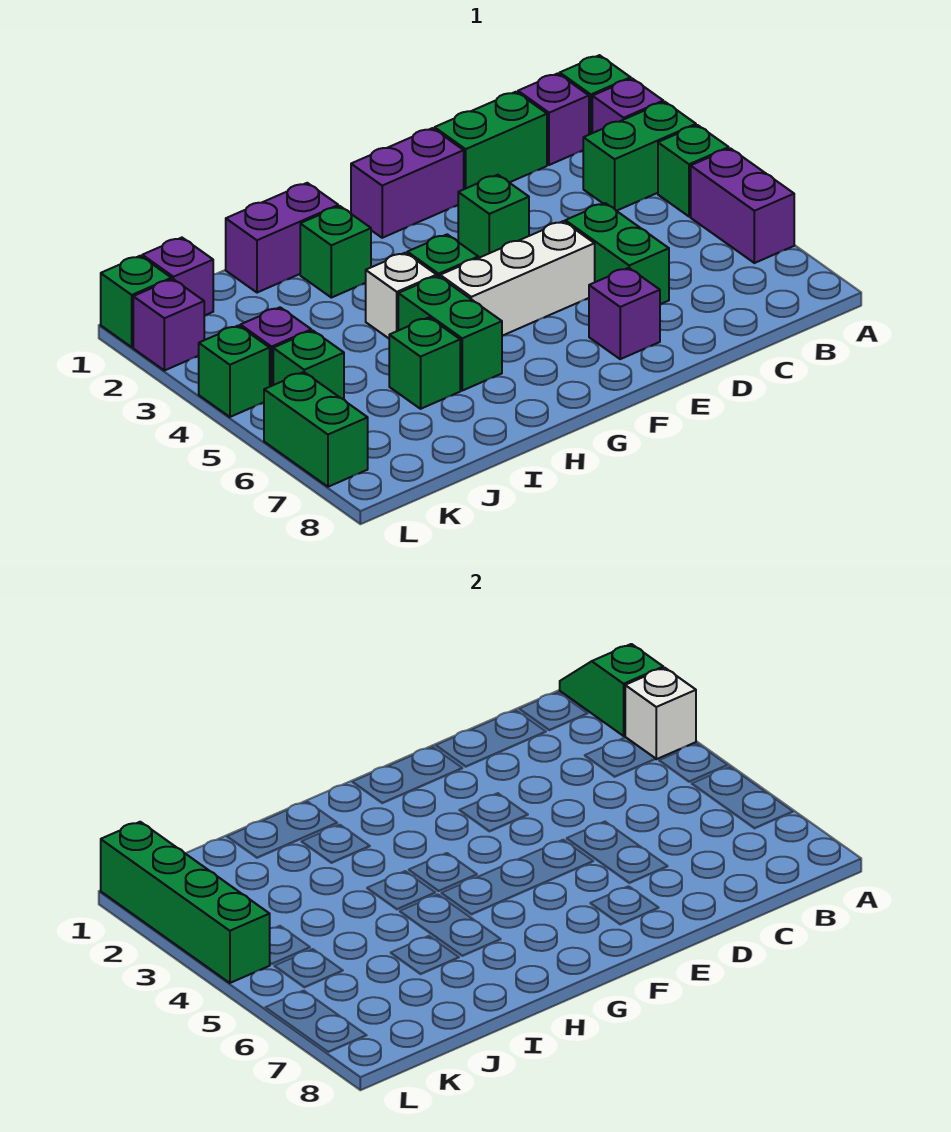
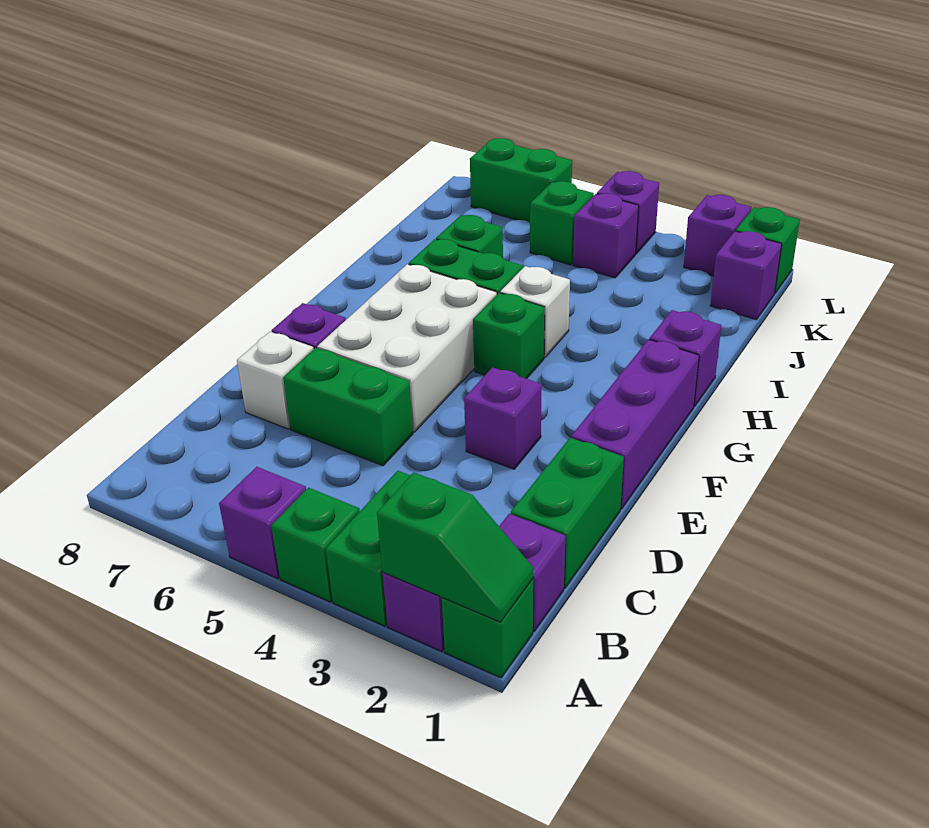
white 1x1 brick [625,668,696,759] -> white 1x1 brick moved to [237,332,313,429]
purple 1x2 brick [691,148,794,263] -> purple 1x1 brick [219,467,306,578]
purple 1x2 brick [351,128,464,238] -> purple 1x3 brick [571,339,699,509]
green 1x1 brick [458,175,529,258] -> purple 1x1 brick [464,367,542,469]
white 1x3 brick [440,221,595,336] -> white 2x3 brick [317,264,497,432]
purple 1x2 brick [226,183,338,293] -> purple 1x1 brick [650,310,721,407]
green 1x1 brick [300,206,371,298] -> none
green 1x4 brick [101,822,270,983] -> none
green 1x1 brick [199,326,270,417] -> purple 1x1 brick [597,171,659,254]

